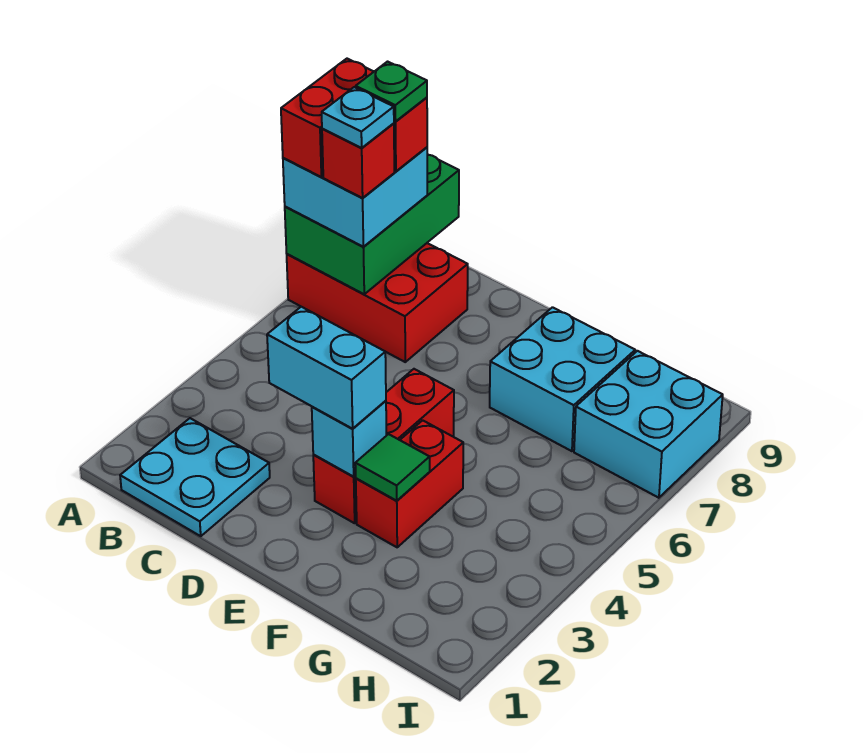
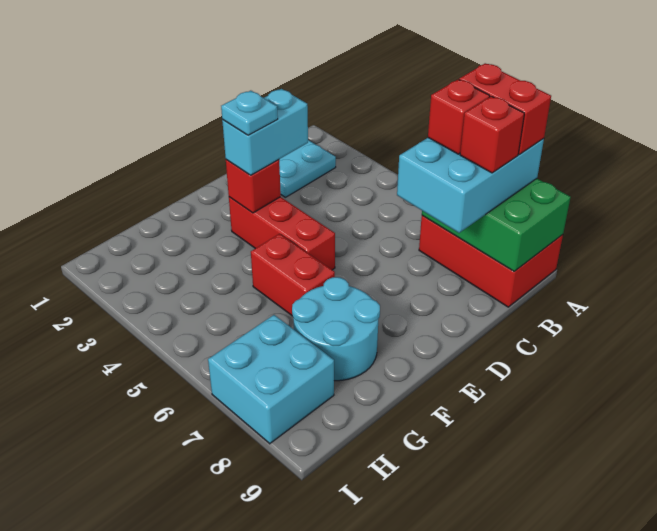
red 2x3 brick [287,243,468,362] -> red 2x3 brick turned to [419,215,563,307]
cyan 2x2 brick [283,147,428,247] -> cyan 2x3 brick [397,138,544,233]
cyan 1x1 plate [322,87,394,148] -> cyan 1x1 plate moved to [221,91,278,135]
green 1x1 plate [356,62,427,122] -> none
cyan 1x1 brick [312,401,386,477] -> red 1x1 brick [226,160,281,213]
red 1x2 brick [356,420,463,547] -> red 1x2 brick moved to [251,234,335,315]
green 1x1 tile [355,434,430,501] -> none
cyan 2x2 brick [490,307,635,451] -> cyan 2x2 round brick [292,277,380,381]

